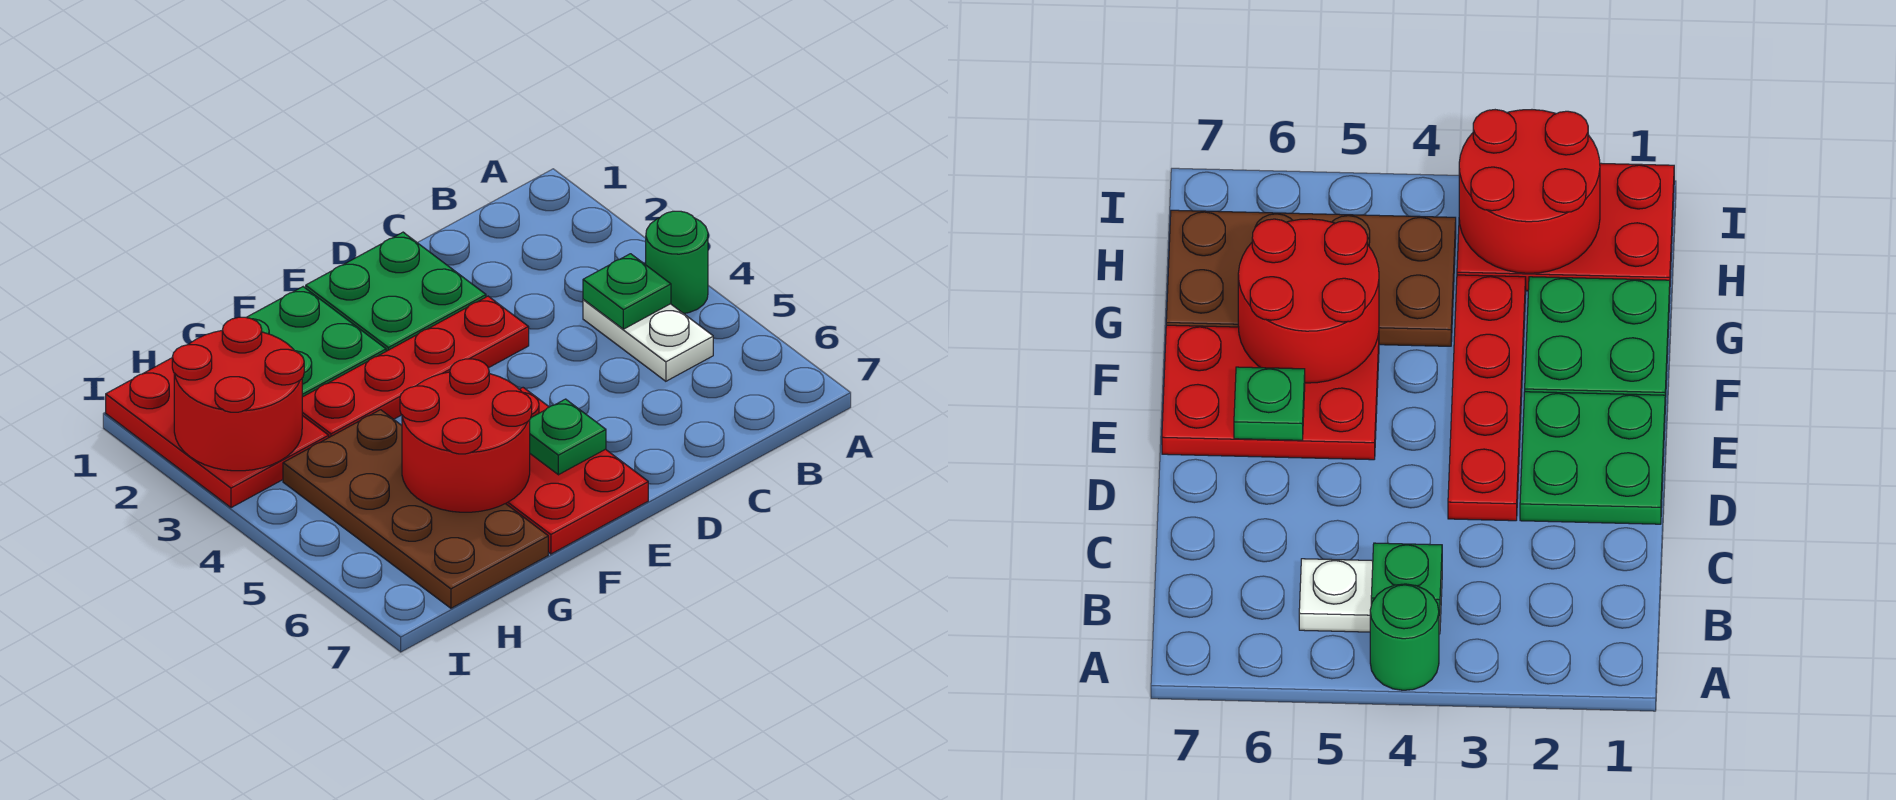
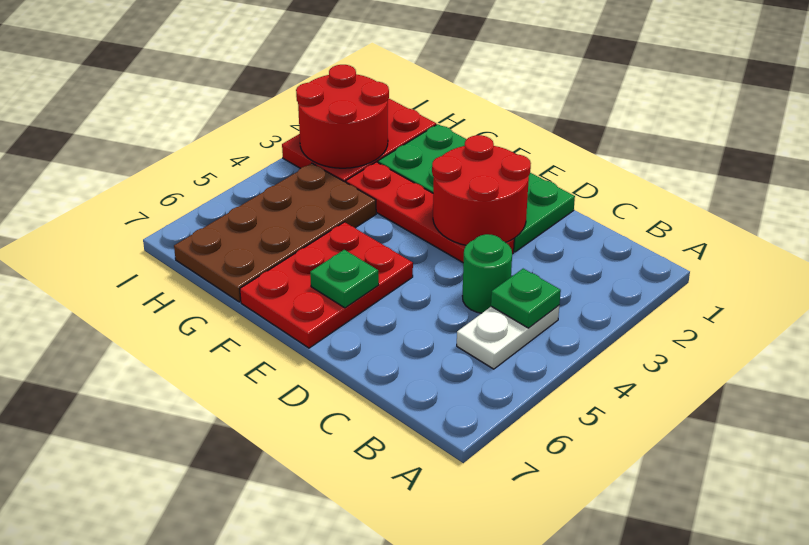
green 1x1 round brick [646,211,708,314] -> green 1x1 round brick moved to [463,234,512,313]
red 2x2 round brick [400,359,532,512] -> red 2x2 round brick moved to [432,135,531,245]

